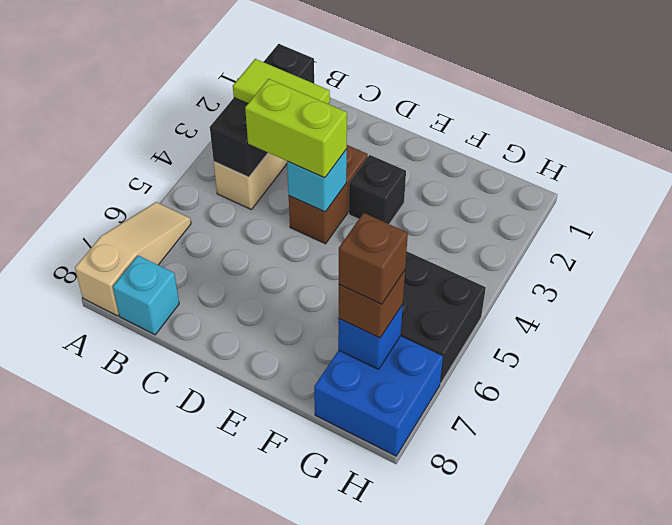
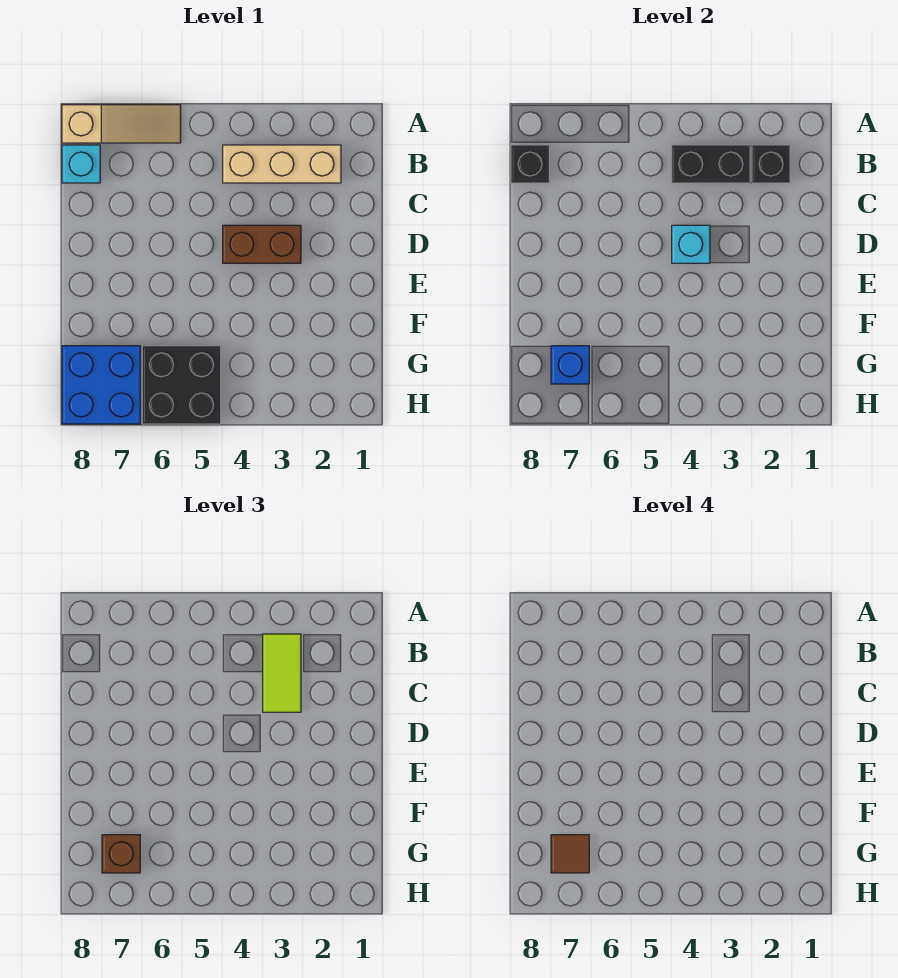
lime 1x2 brick [245,79,347,178] -> none
black 1x1 brick [349,155,406,224] -> black 1x1 brick moved to [511,145,549,183]
brown 1x1 brick [339,213,408,304] -> brown 1x1 tile [551,835,589,873]

